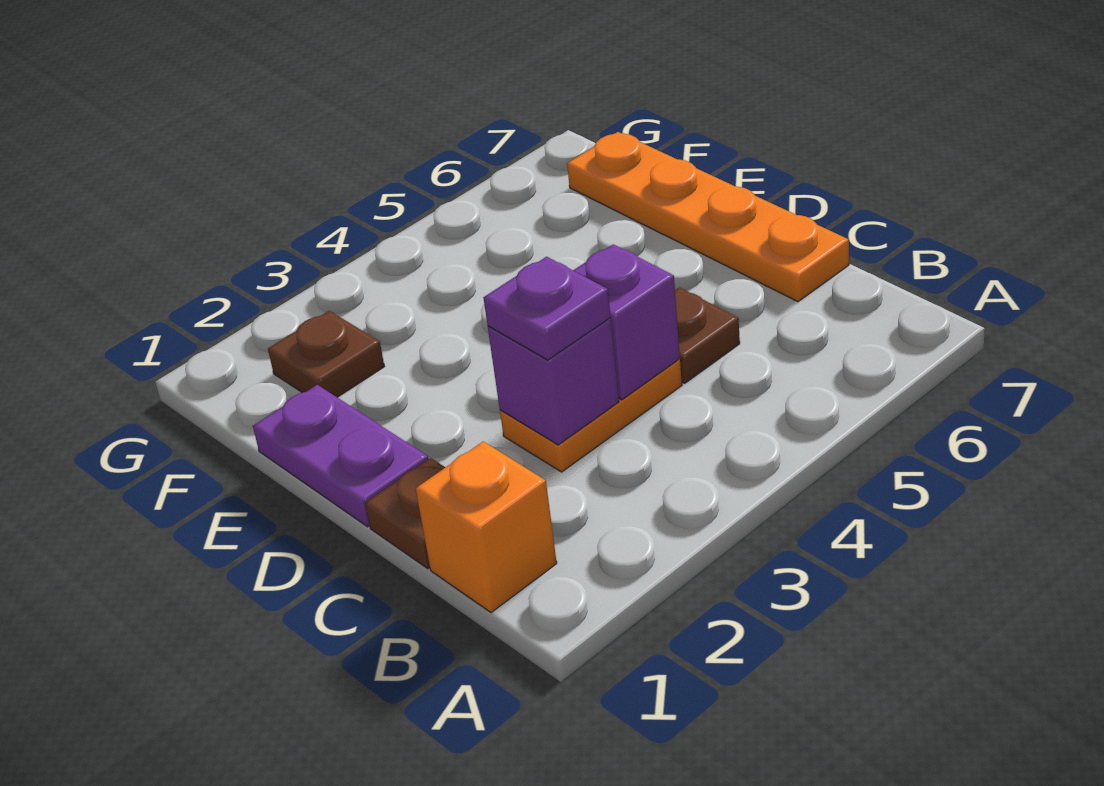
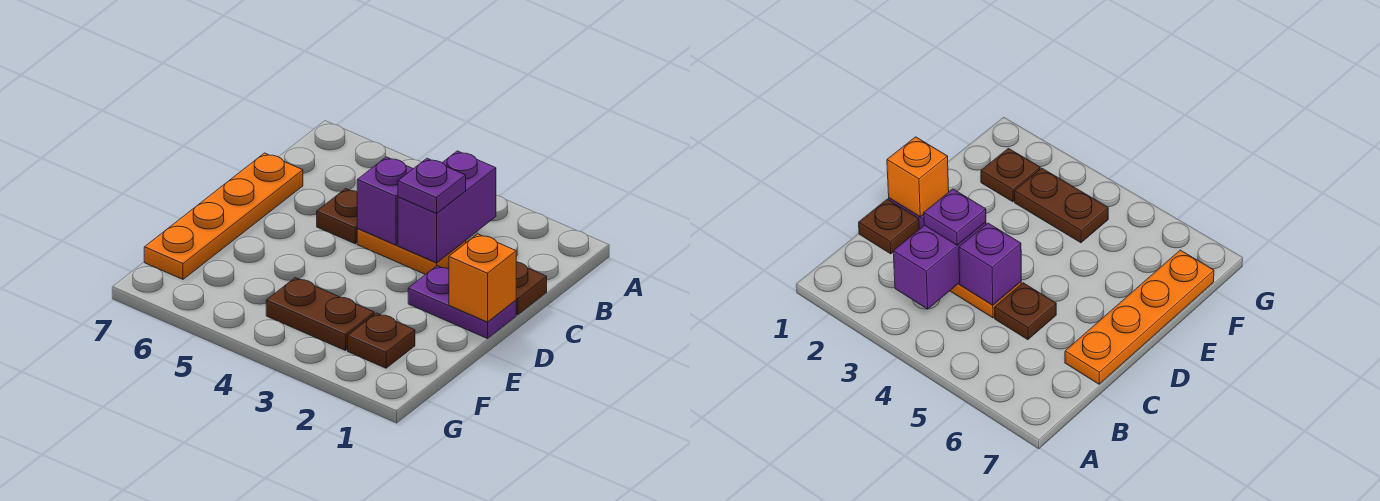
orange 1x1 brick [416,441,557,613] -> orange 1x1 brick moved to [449,234,516,322]
purple 1x1 brick [488,318,619,445] -> purple 1x2 brick [398,151,496,263]
purple 1x2 plate [253,385,428,527] -> purple 1x2 plate turned to [408,266,516,339]
none -> brown 1x2 plate [266,278,374,351]

